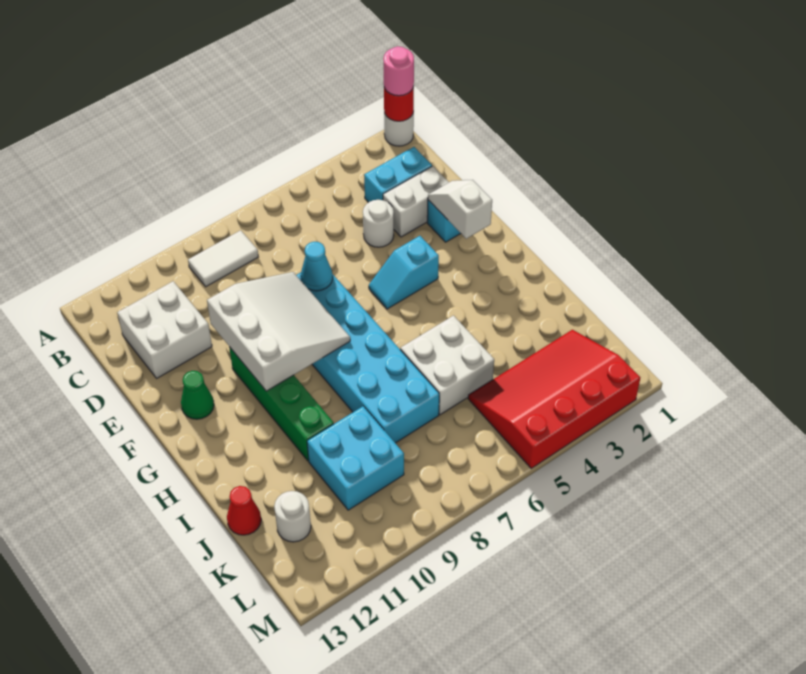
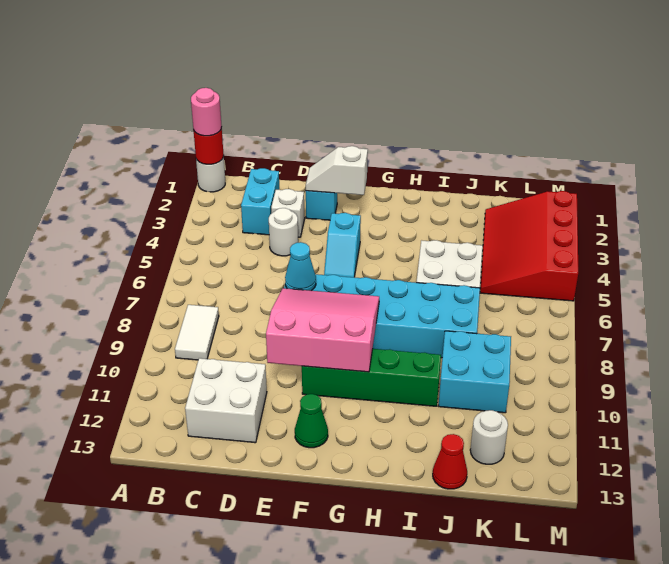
white 1x2 brick [383,166,449,237] -> white 1x1 brick [271,189,305,237]
white 3x3 slope [207,272,350,391] -> pink 3x3 slope [266,288,379,372]

